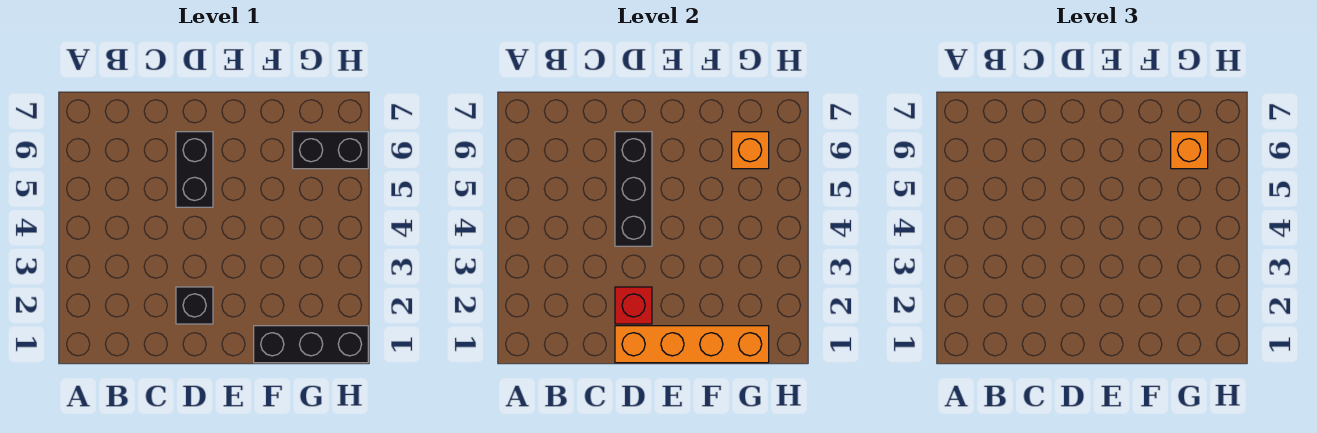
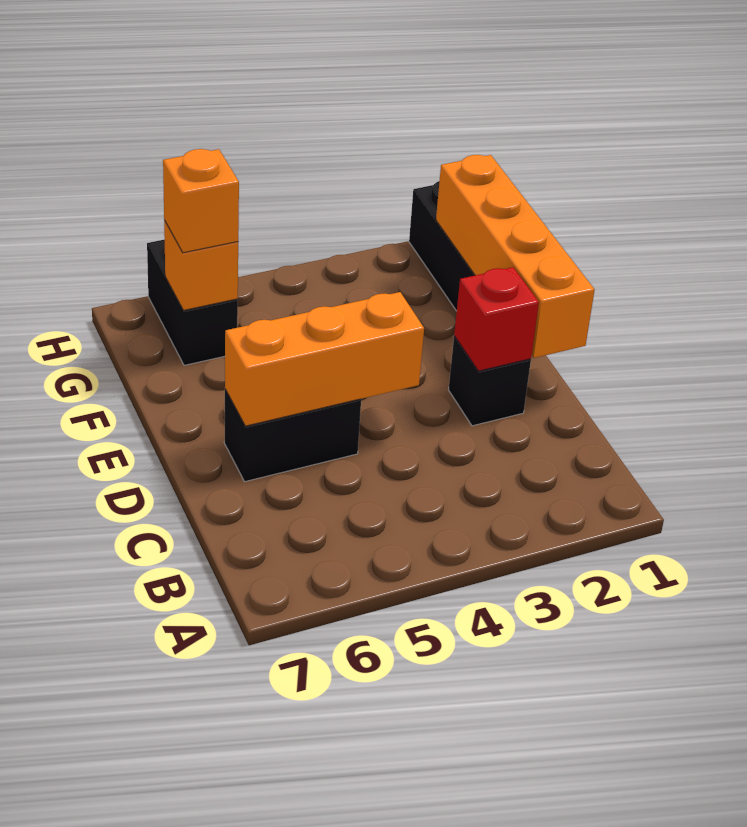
black 1x3 brick [615,132,652,246] -> orange 1x3 brick [225,292,424,426]

